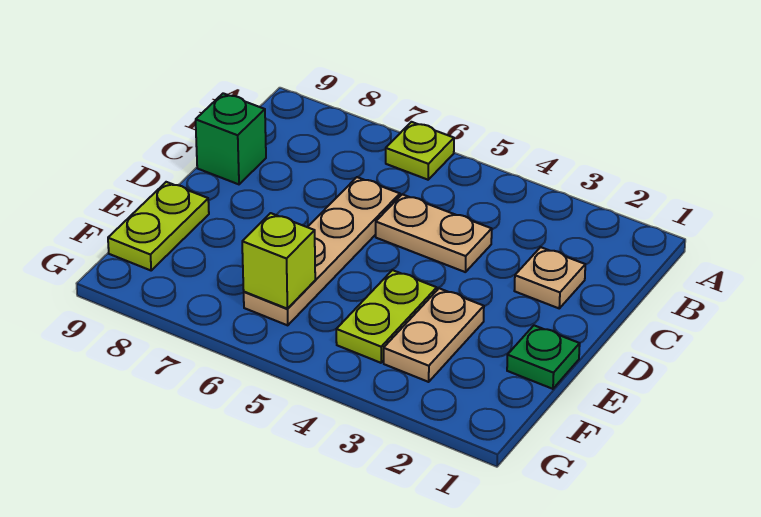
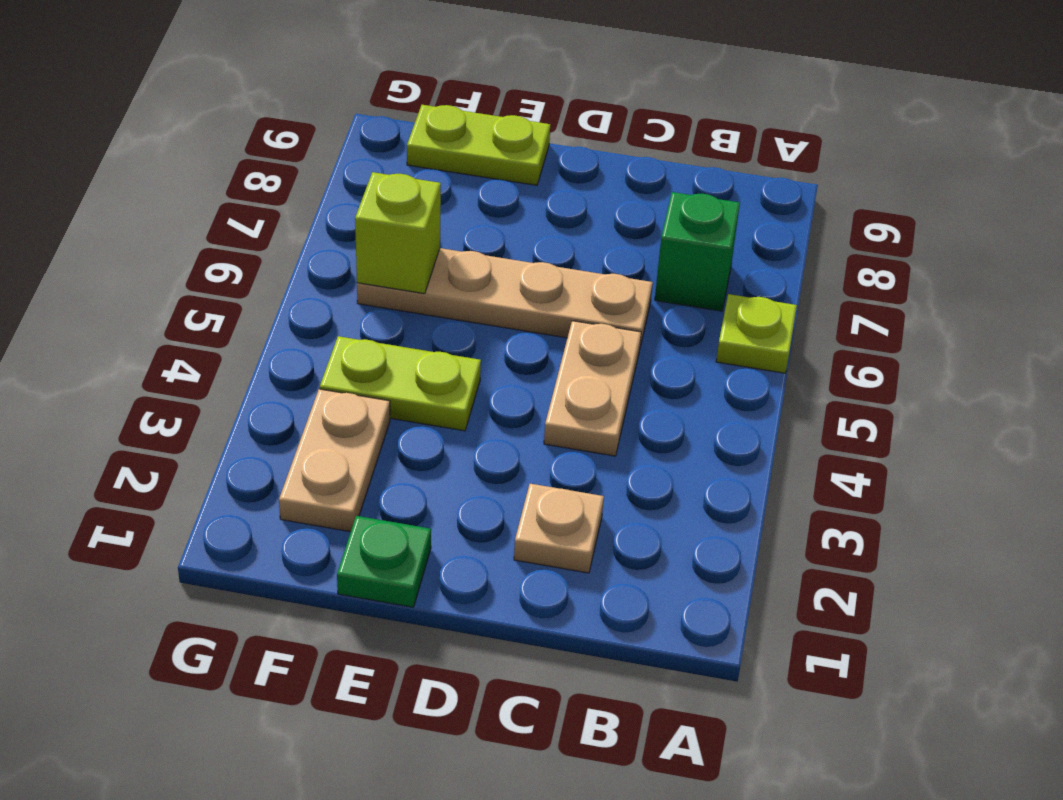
green 1x1 brick [196,93,266,184] -> green 1x1 brick moved to [655,192,740,311]
tan 1x2 plate [384,288,484,382] -> tan 1x2 plate turned to [279,389,390,532]

